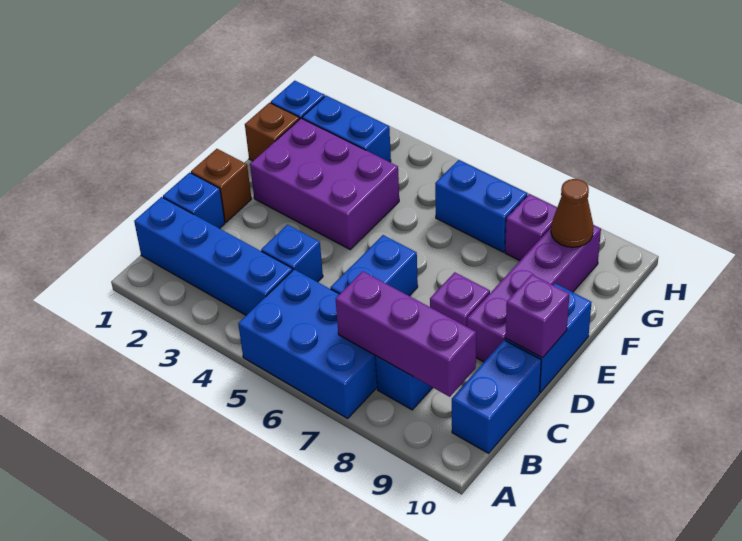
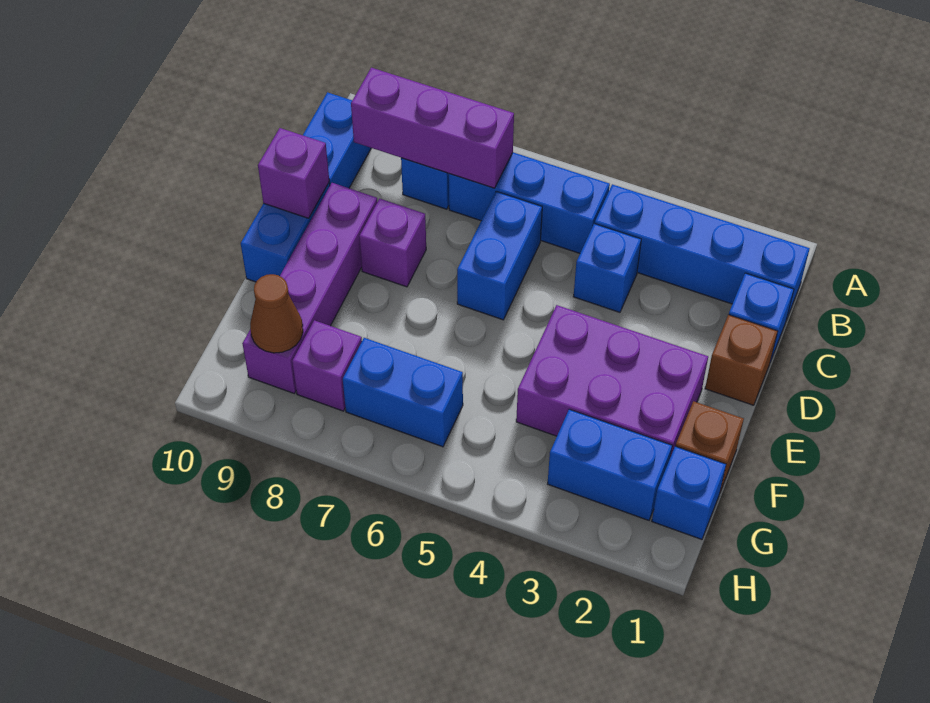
blue 2x3 brick [238,269,377,418] -> blue 1x3 brick [449,152,610,253]

